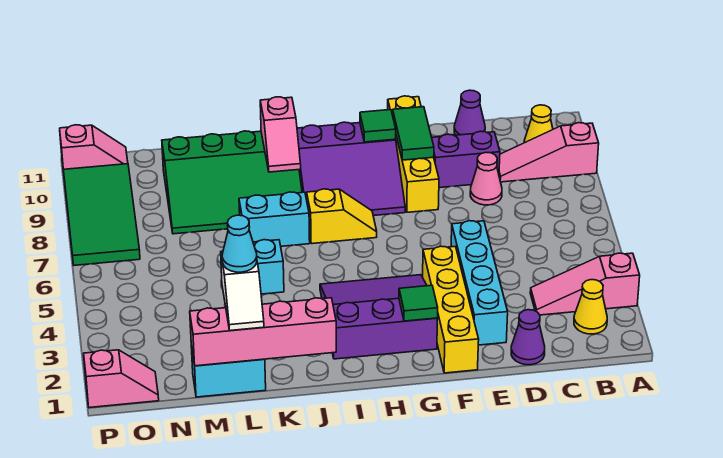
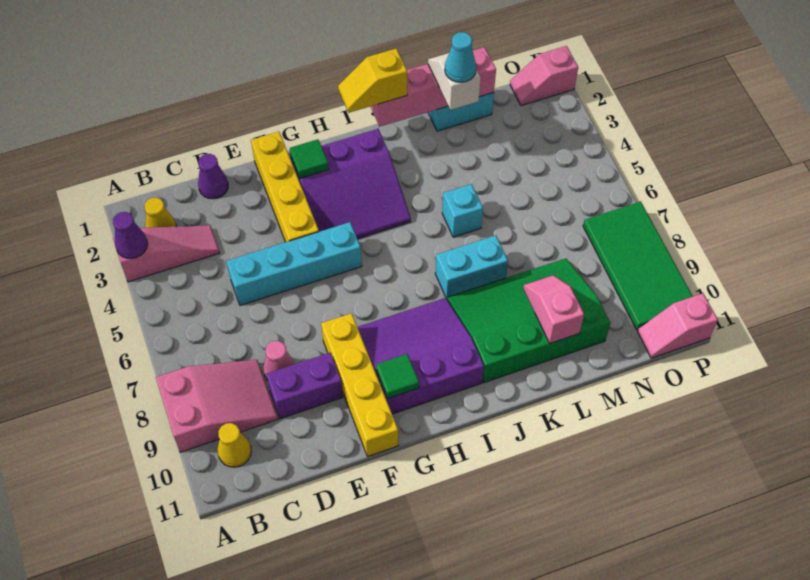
pink 1x3 slope [499,123,599,182] -> pink 2x3 slope [156,360,278,452]
purple 1x1 cone [454,90,485,135] -> purple 1x1 cone moved to [113,212,148,259]
cyan 1x4 brick [451,221,508,345] -> cyan 1x4 brick turned to [226,222,362,305]
green 1x2 tile [393,107,434,160] -> none
yellow 1x2 slope [307,189,377,244] -> yellow 1x2 slope moved to [338,48,407,113]
pink 1x2 slope [260,97,301,172] -> pink 1x2 slope moved to [523,275,584,343]

